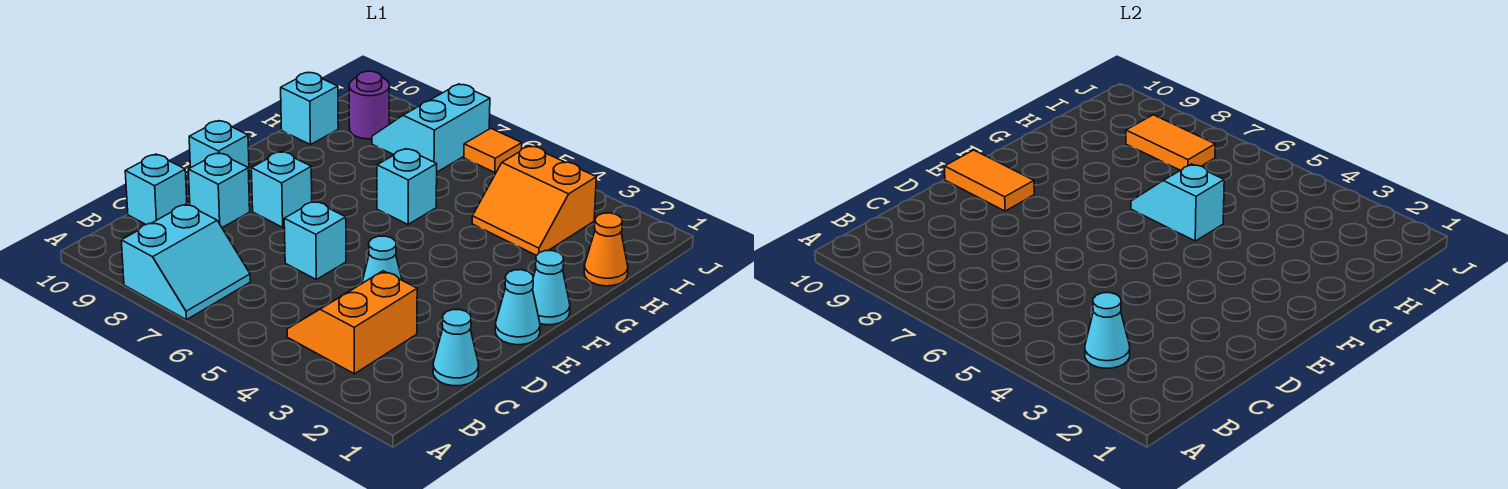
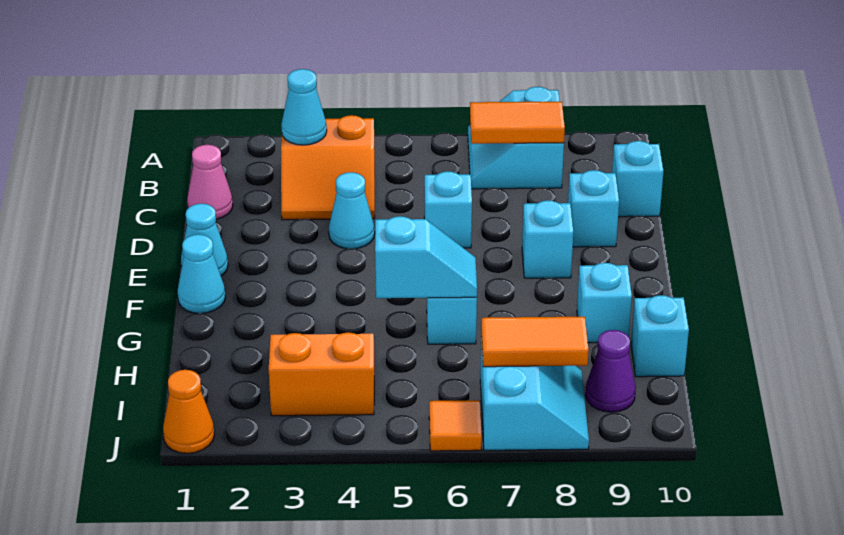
orange 2x2 slope [287,271,417,374] -> orange 2x2 slope turned to [281,115,375,220]
cyan 1x1 cone [433,310,479,386] -> pink 1x1 cone [187,145,233,219]
orange 1x2 tile [944,150,1034,211] -> orange 1x2 tile moved to [470,102,565,144]
cyan 1x1 brick [189,121,249,172] -> cyan 1x1 brick moved to [577,263,632,343]
orange 1x1 cone [584,213,628,286] -> orange 1x1 cone moved to [163,370,214,453]
purple 1x1 round brick [349,71,389,139] -> purple 1x1 cone [585,330,636,412]

